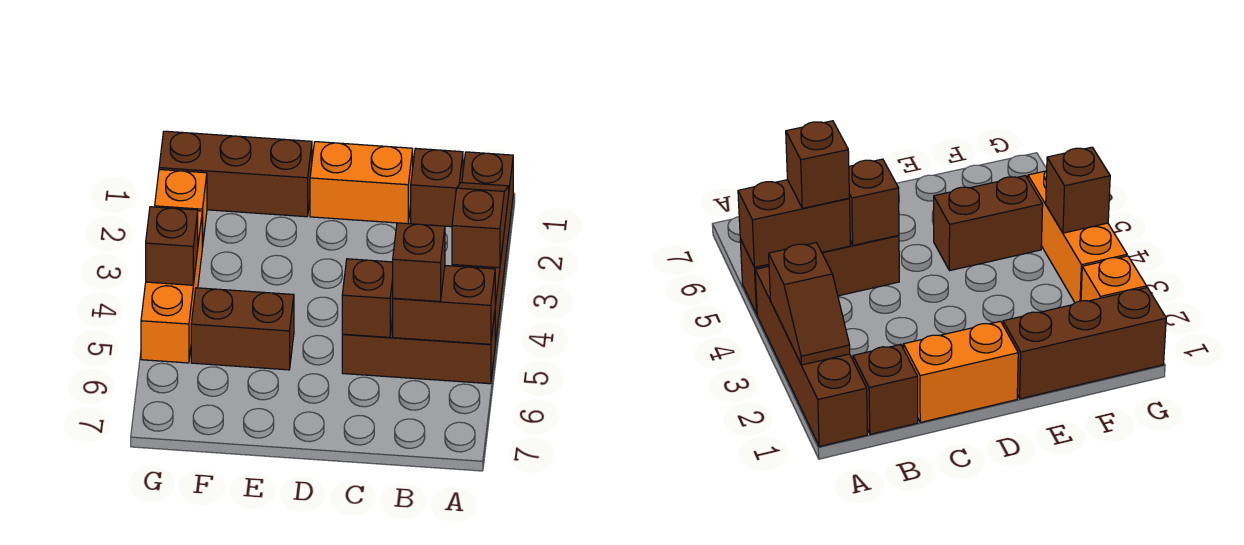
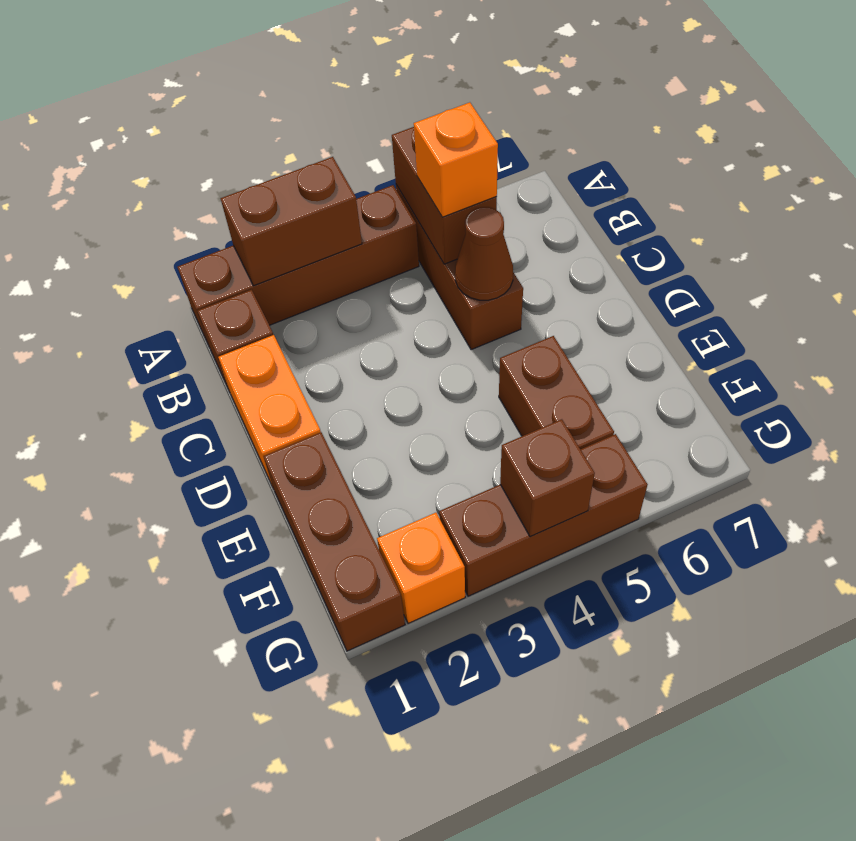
brown 1x2 slope [452,183,509,268] -> brown 1x2 brick [221,157,362,286]
brown 1x1 brick [393,223,445,301] -> orange 1x1 brick [414,102,498,217]
brown 1x1 brick [342,259,393,337] -> brown 1x1 cone [455,207,513,300]
orange 1x3 brick [141,211,202,363] -> brown 1x3 brick [439,434,648,596]

